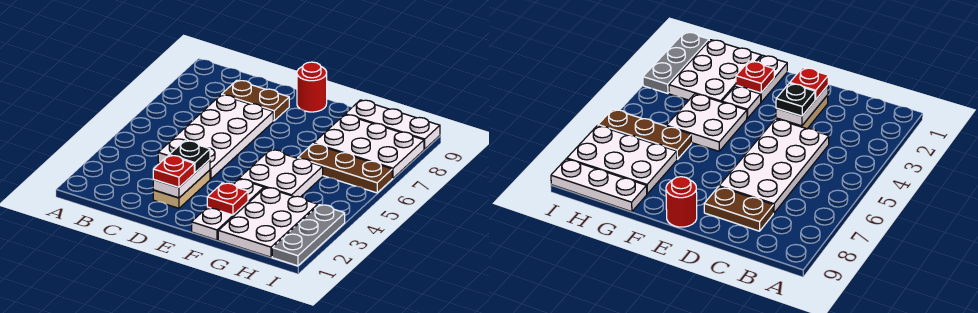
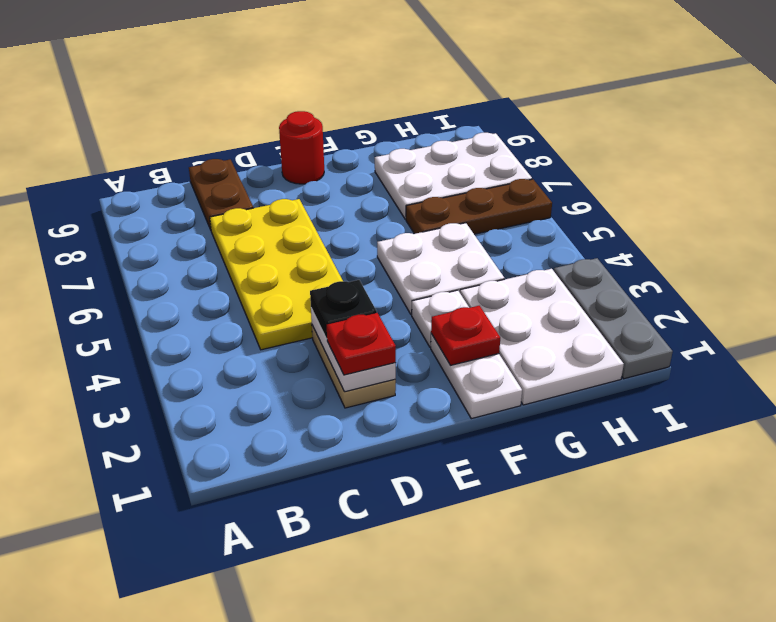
white 2x4 plate [158,95,273,179] -> yellow 2x4 plate [210,199,343,350]
brown 1x2 plate [222,80,289,121] -> brown 1x2 plate turned to [189,159,253,230]
white 1x3 plate [345,100,440,149] -> none

